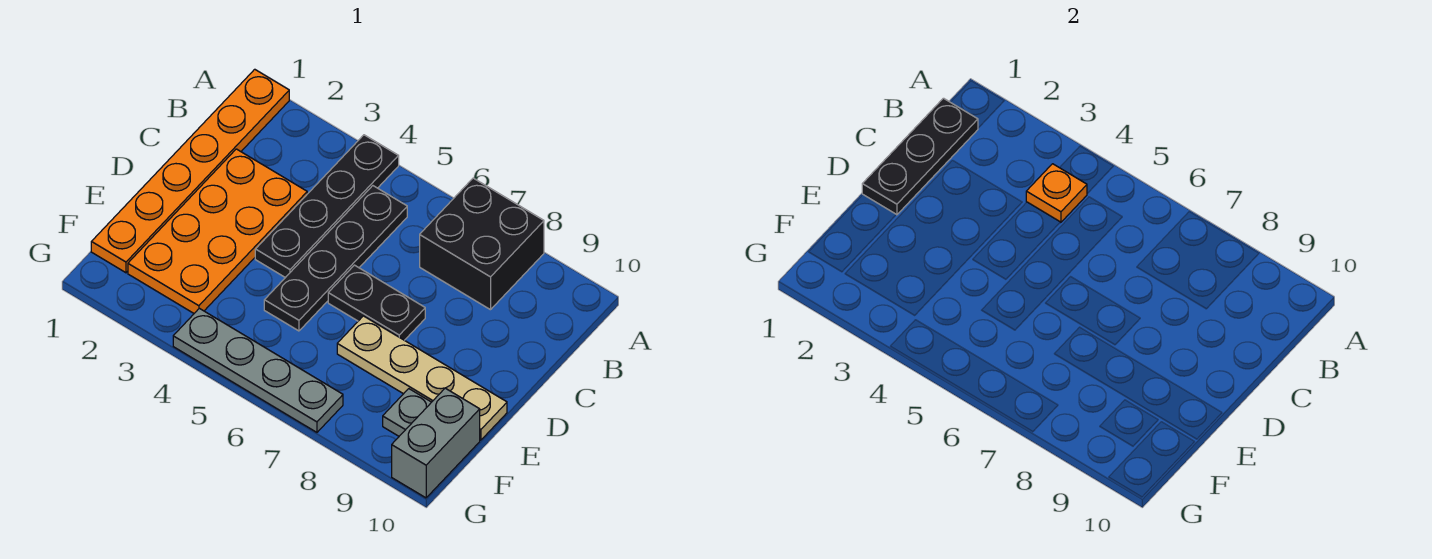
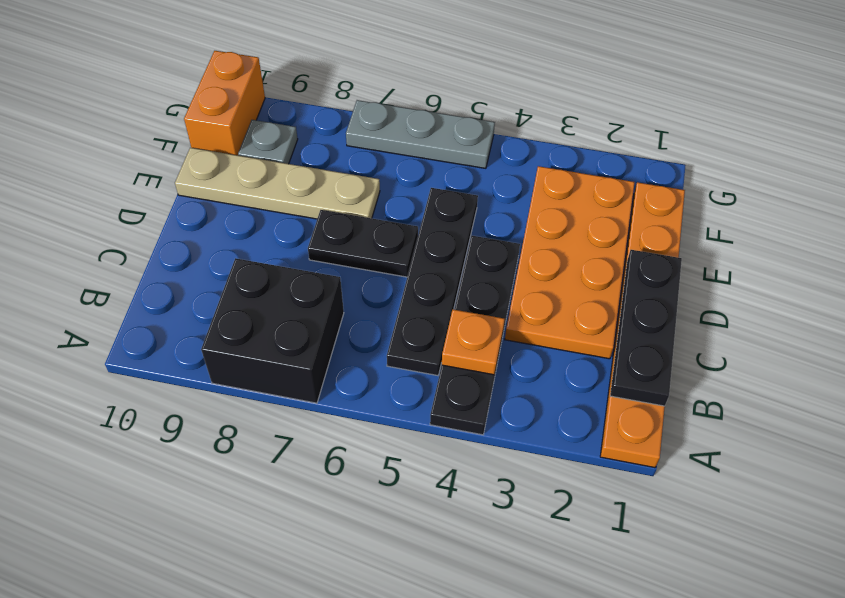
grey 1x2 brick [392,388,480,498] -> orange 1x2 brick [184,51,265,155]
grey 1x4 plate [173,308,343,432] -> grey 1x3 plate [346,100,495,168]

